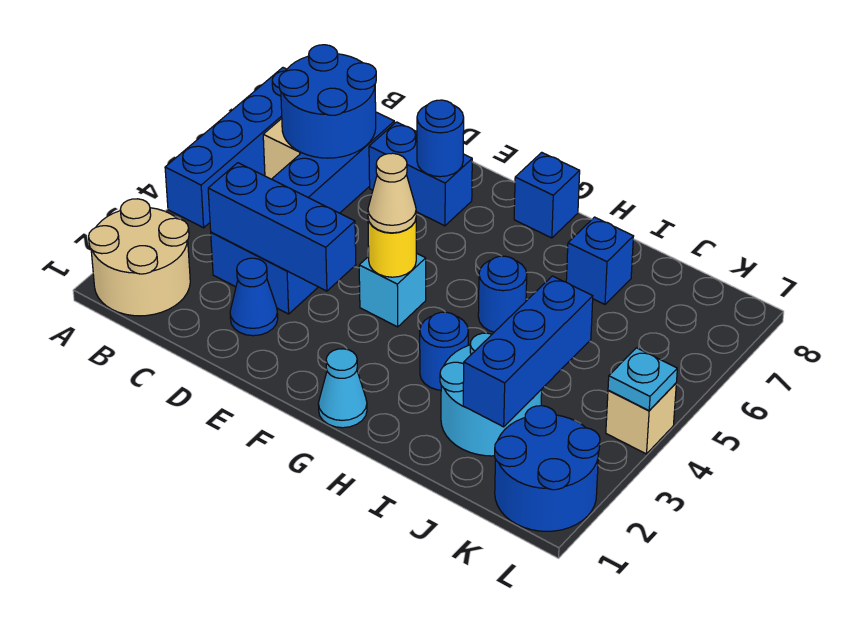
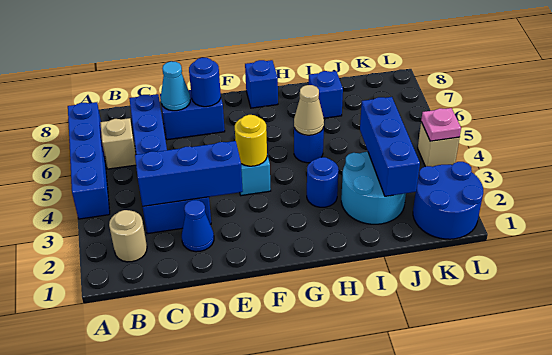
tan 2x2 round brick [89,199,190,316] -> tan 1x1 round brick [109,210,147,262]
blue 2x2 round brick [279,45,376,158] -> none
tan 1x1 cone [368,153,416,233] -> tan 1x1 cone moved to [294,85,324,135]
cyan 1x1 cone [318,349,367,428] -> cyan 1x1 cone moved to [161,61,190,111]
cyan 1x1 plate [608,348,677,410] -> pink 1x1 plate [421,108,461,141]

